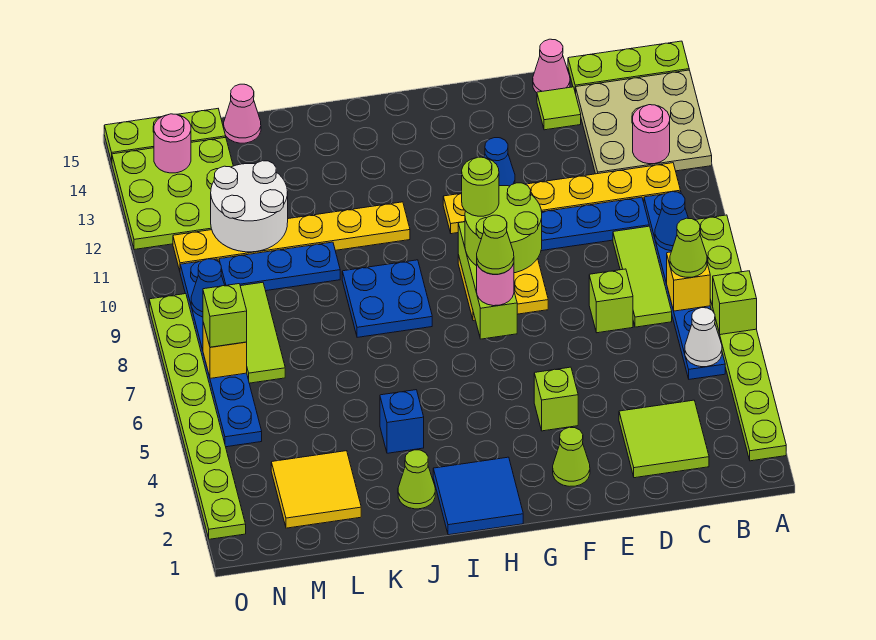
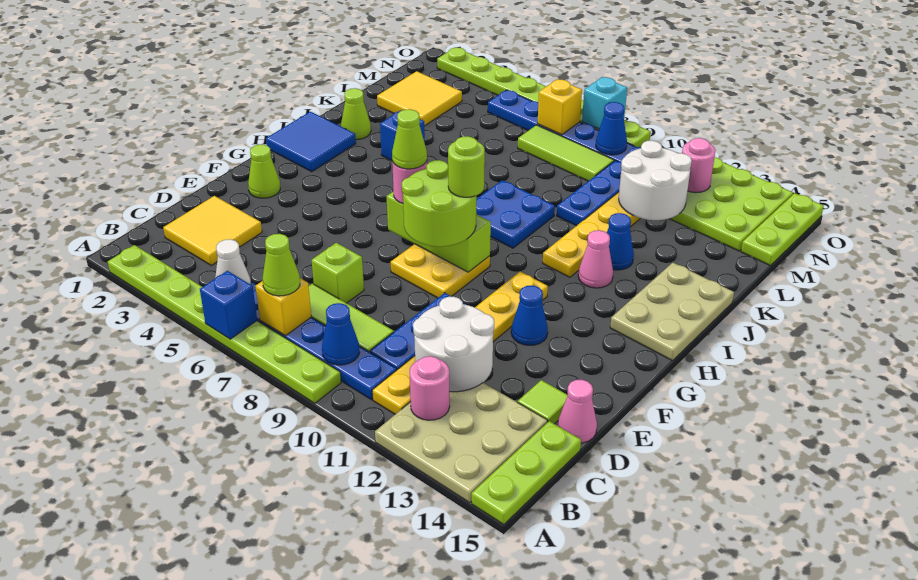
lime 1x1 brick [713,271,757,335] -> blue 1x1 brick [200,271,257,339]
lime 2x2 tile [619,400,709,478] -> yellow 2x2 tile [163,196,262,265]
none -> white 2x2 round brick [413,296,494,392]
lime 1x1 brick [534,367,578,431] -> none
none -> tan 2x3 plate [610,263,734,361]
none -> blue 1x1 cone [607,213,634,270]
pink 1x1 cone [224,84,261,143] -> pink 1x1 cone moved to [578,230,613,288]
lime 1x1 brick [203,284,247,347] -> none
pink 1x1 round brick [154,114,191,173] -> pink 1x1 round brick moved to [682,138,715,193]
none -> cyan 1x1 brick [582,77,627,129]

